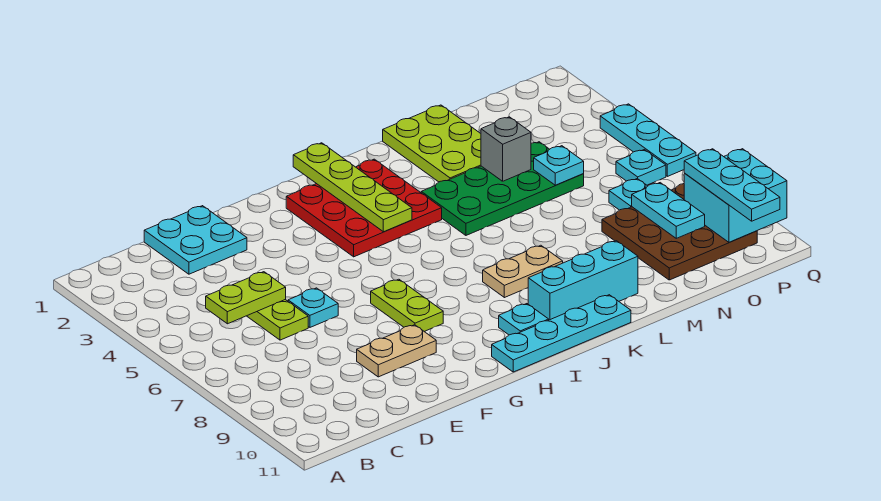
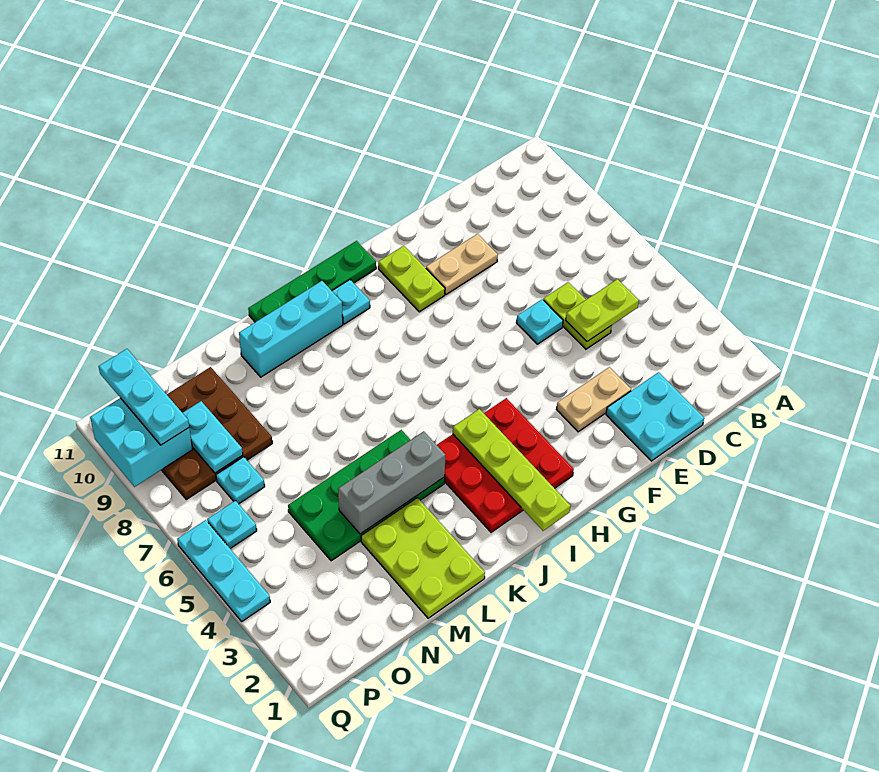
lime 1x2 plate [371,279,443,332] -> lime 1x2 plate moved to [378,246,445,312]
cyan 1x4 plate [492,295,631,372] -> green 1x4 plate [248,241,376,322]
tan 1x2 plate [483,245,563,298] -> tan 1x2 plate moved to [557,367,631,432]
grey 1x1 brick [481,117,531,181] -> grey 1x3 brick [338,431,445,534]
cyan 1x1 plate [534,146,584,185] -> none

